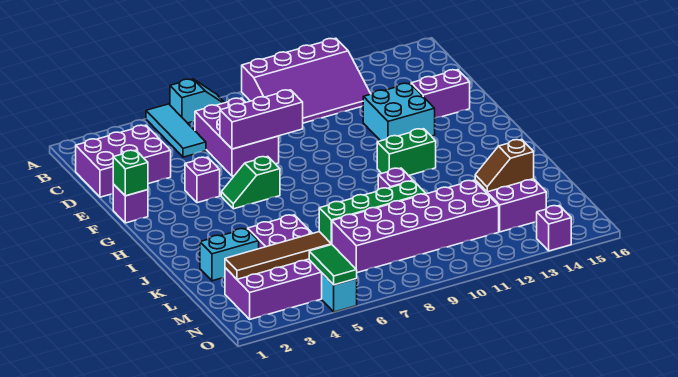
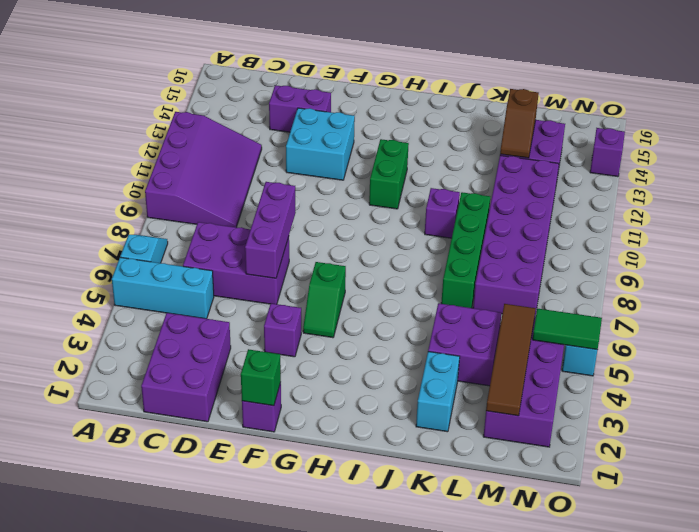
cyan 1x3 tile [146,104,206,157] -> cyan 1x3 brick [112,257,214,319]
purple 1x2 brick [411,70,470,118] -> purple 1x2 brick turned to [269,85,331,132]

